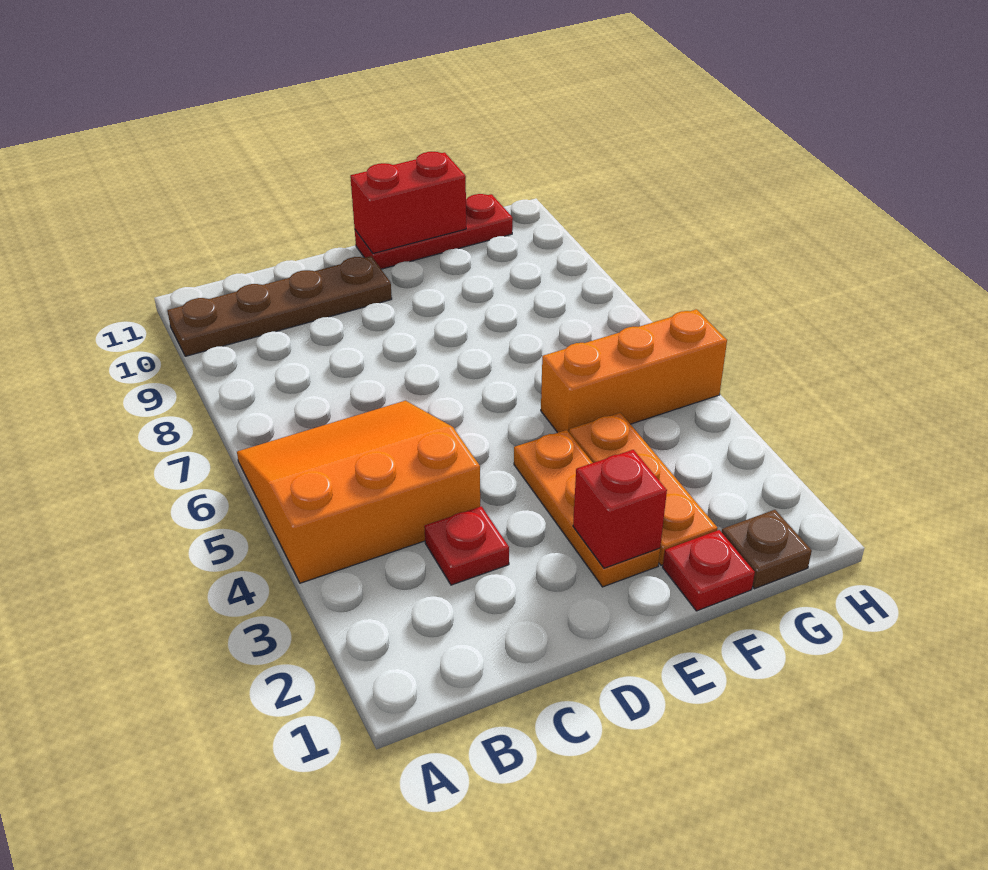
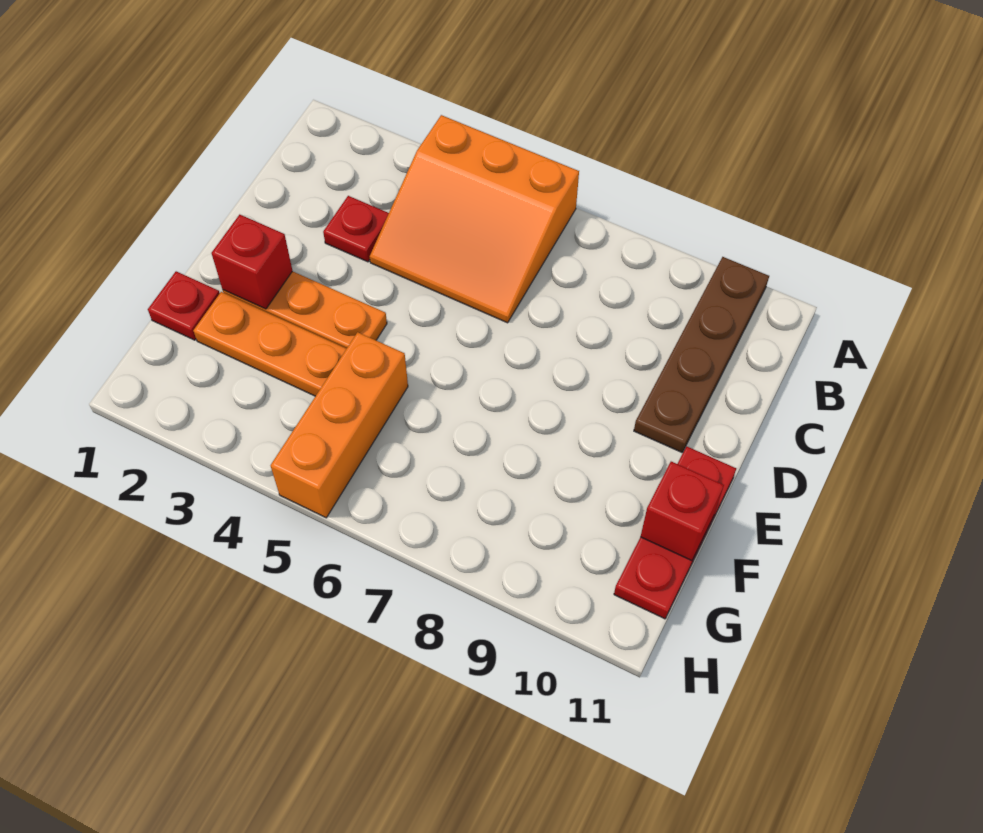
orange 3x3 slope [237,401,480,583] -> orange 3x3 slope turned to [370,115,579,323]
red 1x2 brick [350,152,466,254] -> red 1x1 brick [641,462,724,561]
brown 1x1 plate [722,510,812,589] -> none

